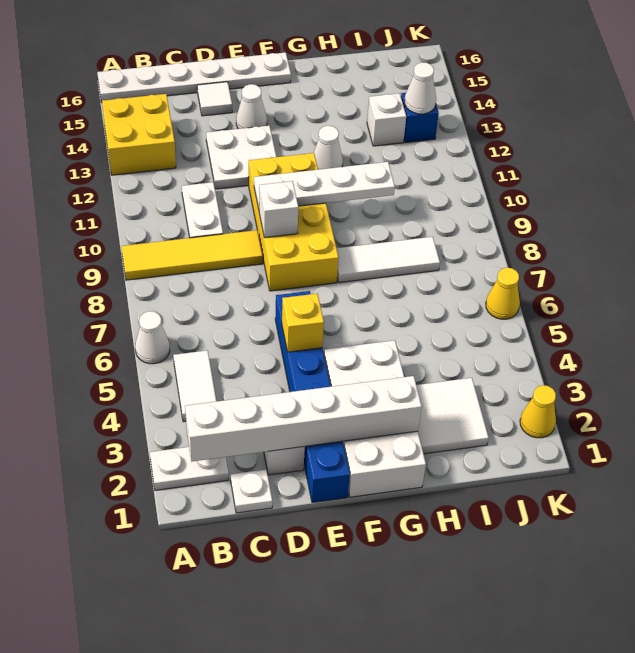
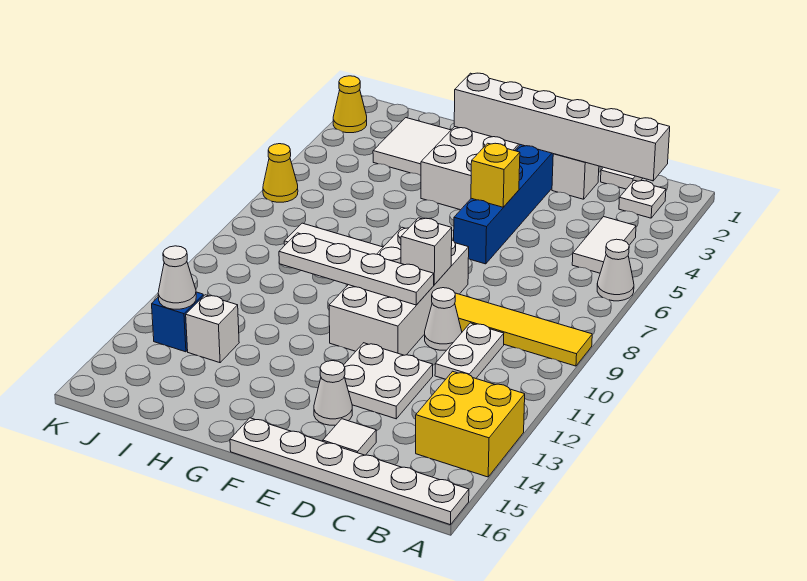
white 1x2 plate [150,447,229,490] -> white 1x1 plate [619,180,666,218]
yellow 2x4 brick [249,153,338,291] -> white 2x4 brick [329,227,469,355]
white 1x1 cone [314,126,343,170] -> white 1x1 cone moved to [425,288,462,350]

